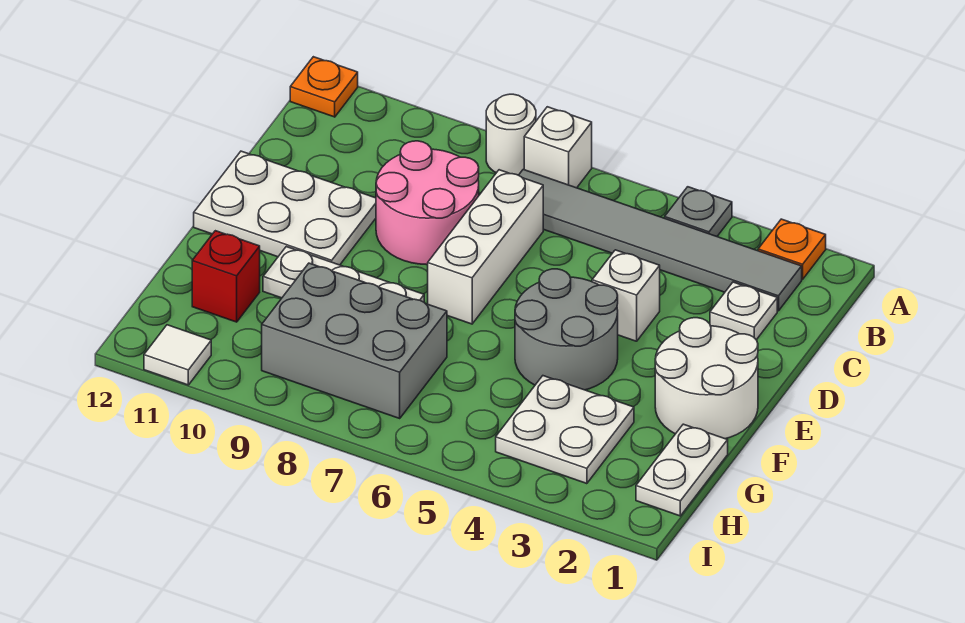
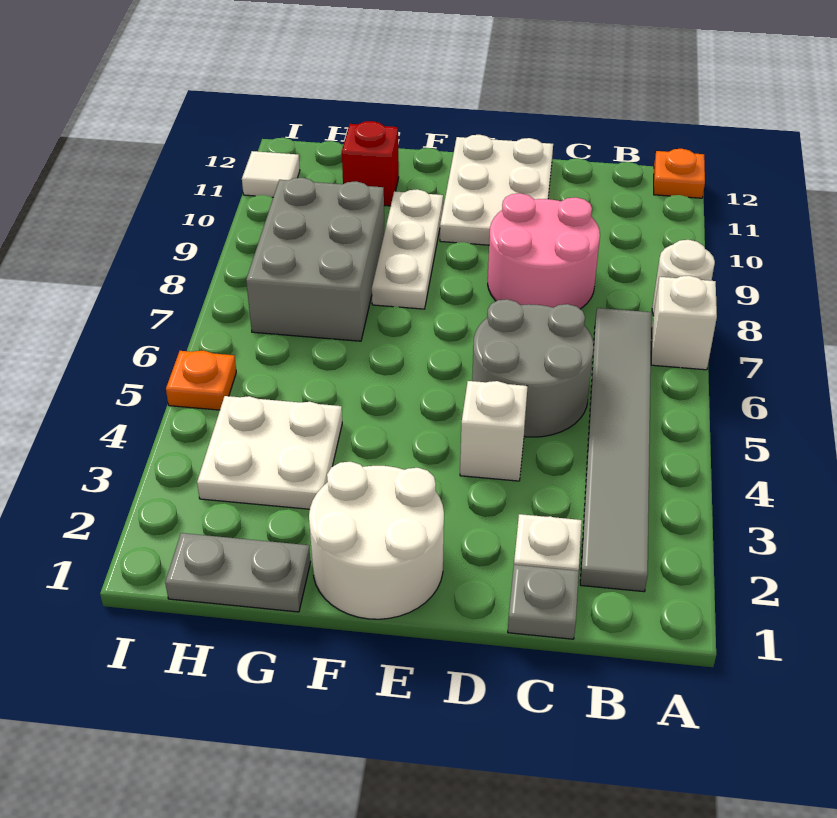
orange 1x1 plate [758,219,826,279] -> orange 1x1 plate moved to [166,350,236,410]
grey 1x1 plate [665,187,732,236] -> grey 1x1 plate moved to [508,565,579,639]
white 1x3 brick [428,170,543,324] -> none
grey 2x2 round brick [515,269,618,390] -> grey 2x2 round brick moved to [472,299,594,437]
white 1x2 plate [636,424,728,516] -> grey 1x2 plate [165,533,311,612]

